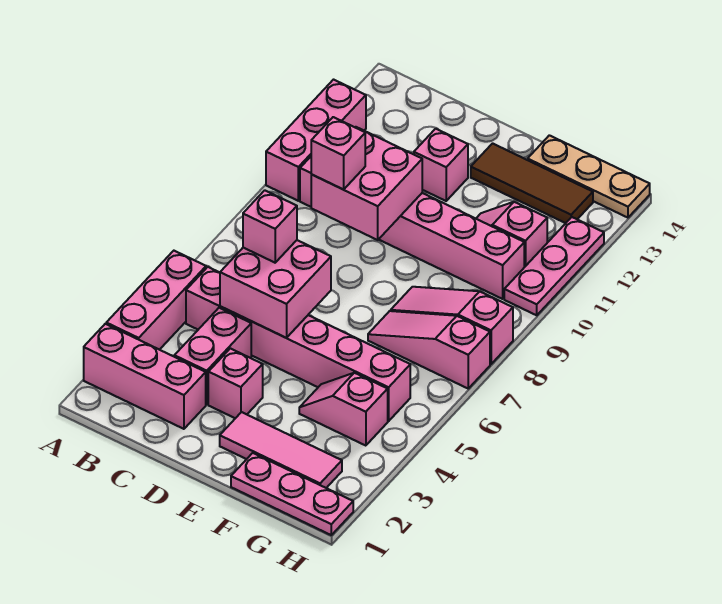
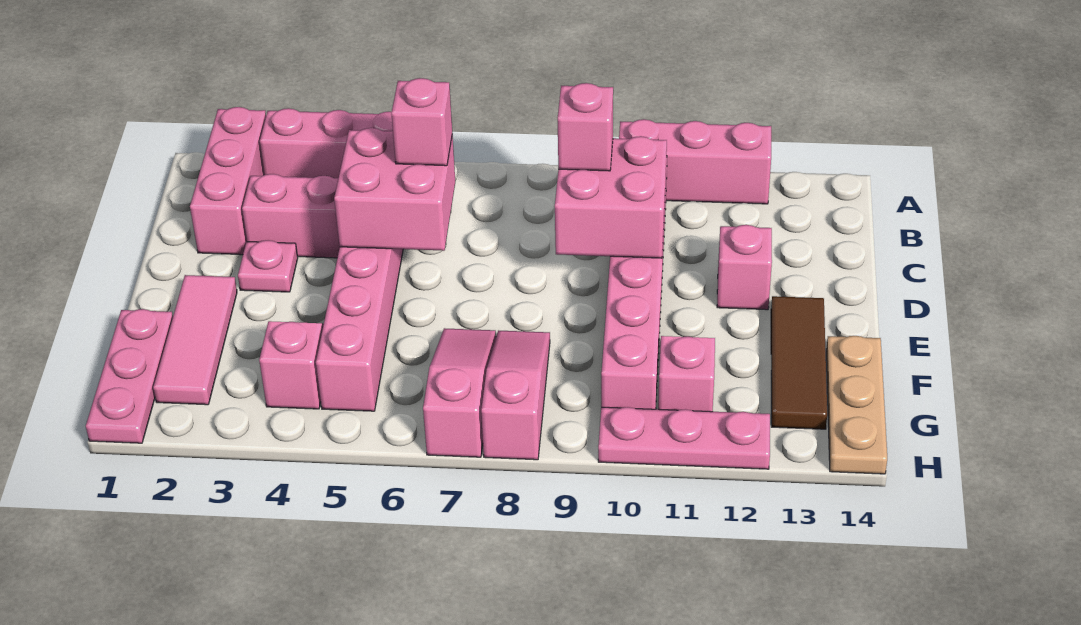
pink 1x1 brick [208,348,263,418] -> pink 1x1 plate [238,240,298,292]

